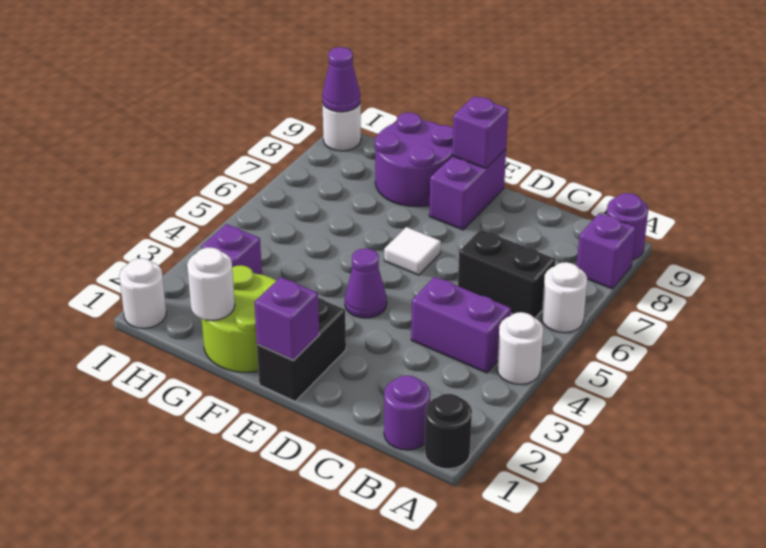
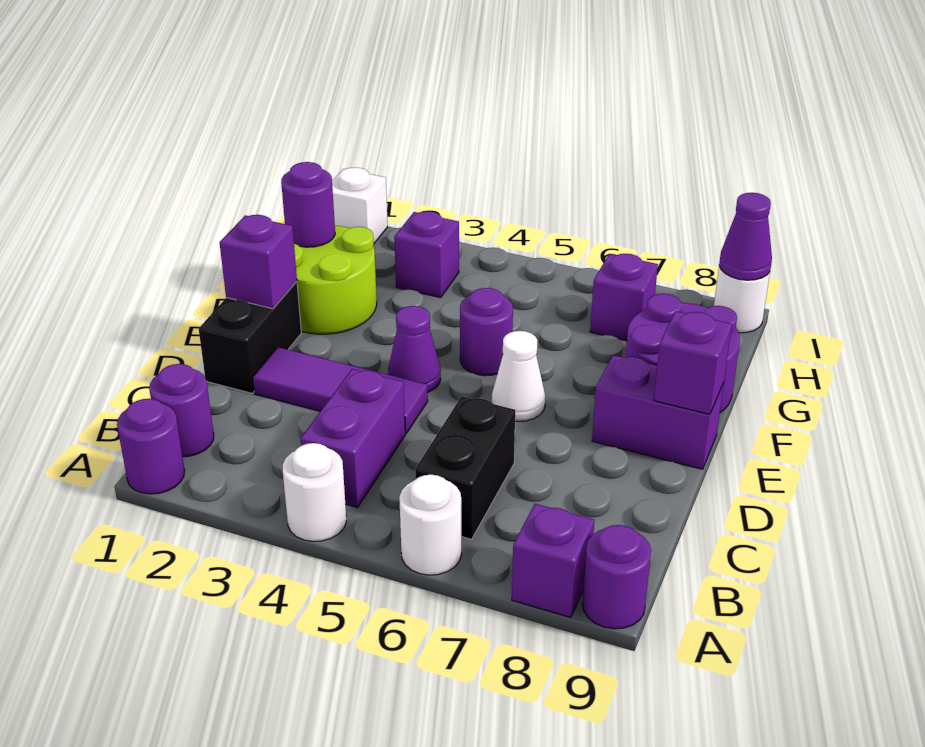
black 1x1 round brick [425,394,472,469] -> purple 1x1 round brick [117,399,184,494]
none -> purple 1x3 tile [253,347,428,434]
black 1x2 brick [257,298,346,401] -> black 1x2 brick turned to [199,281,301,393]
white 1x1 tile [384,227,441,275] -> white 1x1 cone [492,331,546,421]
none -> purple 1x1 round brick [460,288,513,376]
white 1x1 round brick [187,248,235,321] -> purple 1x1 round brick [281,162,335,247]
none -> purple 1x1 brick [590,254,658,341]
white 1x1 round brick [119,258,166,328] -> white 1x1 brick [332,167,388,243]

